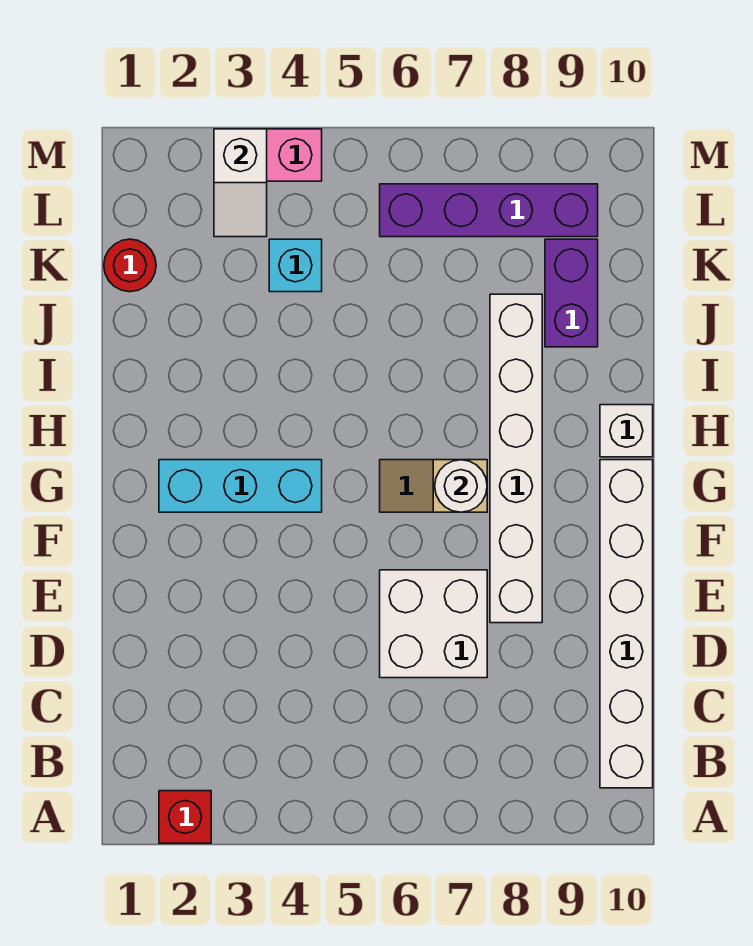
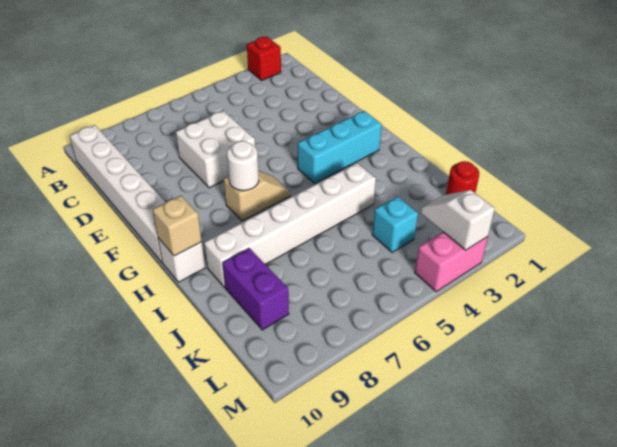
white 1x6 brick [490,294,542,623] -> white 1x6 brick turned to [204,163,376,287]
none -> tan 1x1 brick [153,196,202,256]
purple 1x4 brick [380,184,598,237] -> none

